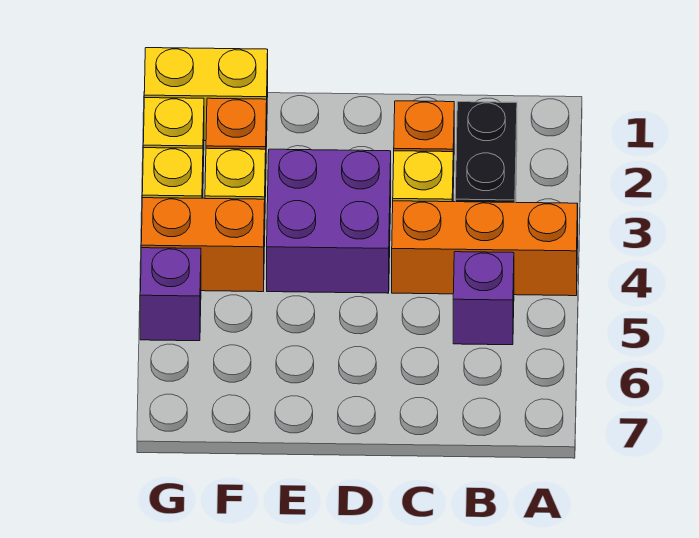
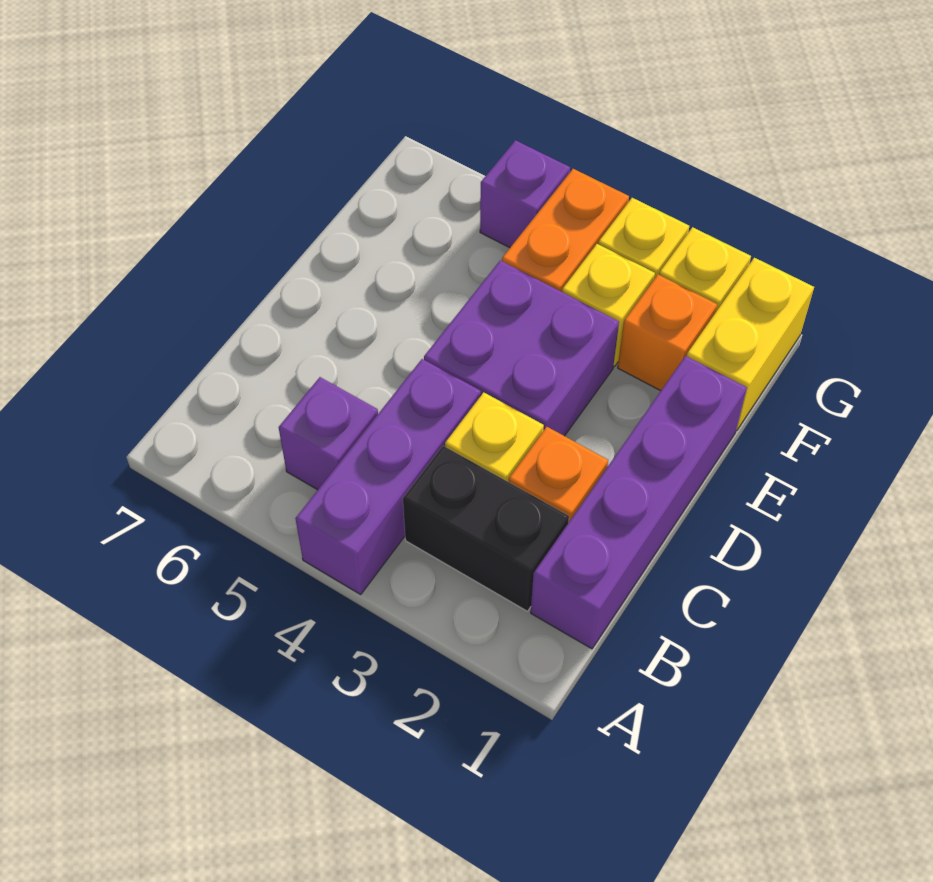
orange 1x3 brick [392,201,578,296] -> purple 1x3 brick [295,359,481,594]
none -> purple 1x4 brick [531,356,747,649]

